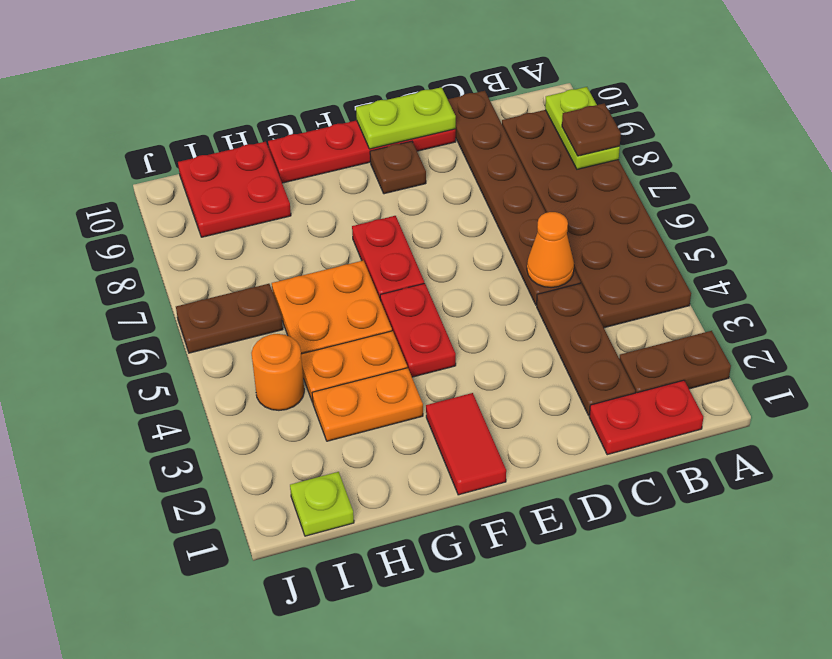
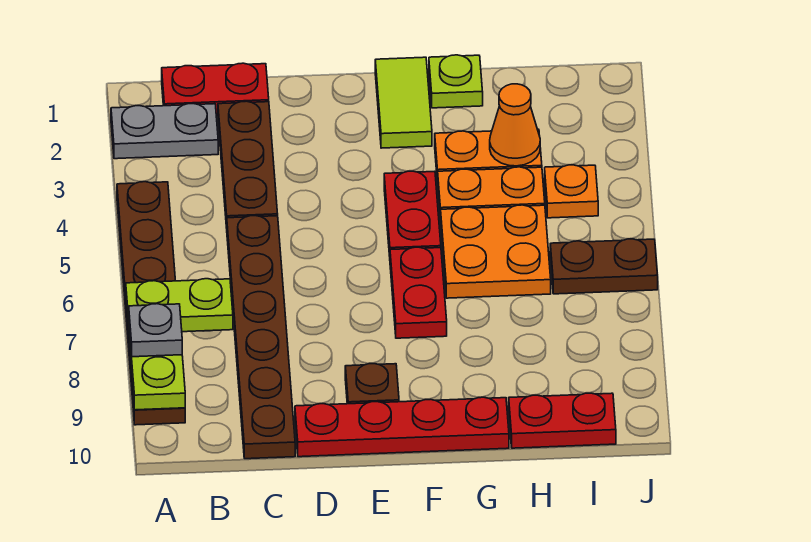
brown 1x2 plate [619,331,731,393] -> grey 1x2 plate [111,104,218,159]
brown 2x6 plate [502,110,691,328] -> brown 1x6 plate [117,182,185,425]
brown 1x1 plate [562,103,621,156] -> grey 1x1 plate [129,304,182,357]
orange 1x1 cone [527,212,574,288] -> orange 1x1 cone moved to [490,84,540,166]
lime 1x2 plate [356,87,456,149] -> lime 1x2 plate moved to [126,279,233,332]
red 1x2 tile [426,393,506,495] -> lime 1x2 tile [375,57,432,148]
red 2x2 plate [178,142,291,237] -> red 1x2 plate [509,393,616,448]
lime 1x1 plate [290,472,354,536] -> lime 1x1 plate moved to [429,55,483,108]
orange 1x1 round brick [252,334,304,410] -> orange 1x1 plate [545,165,598,218]

